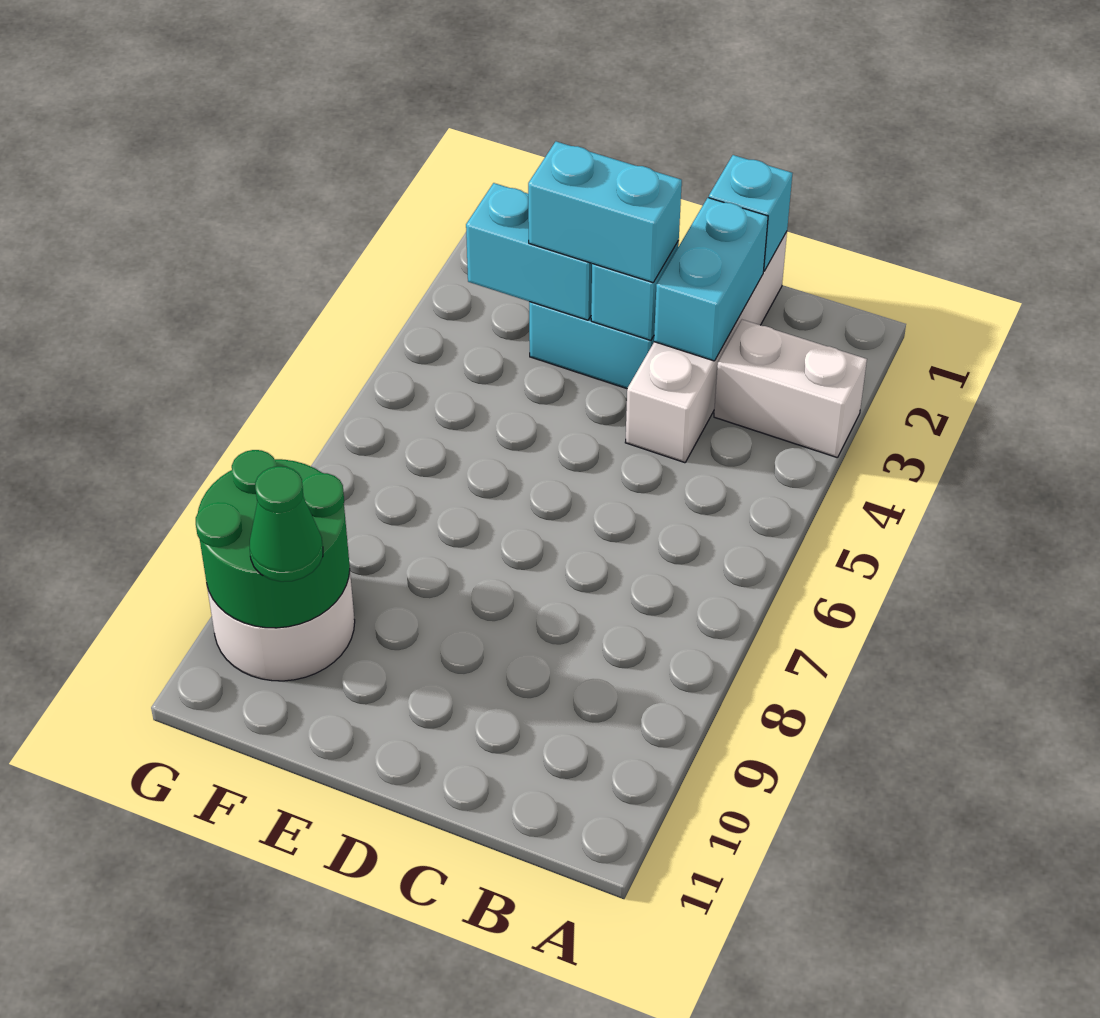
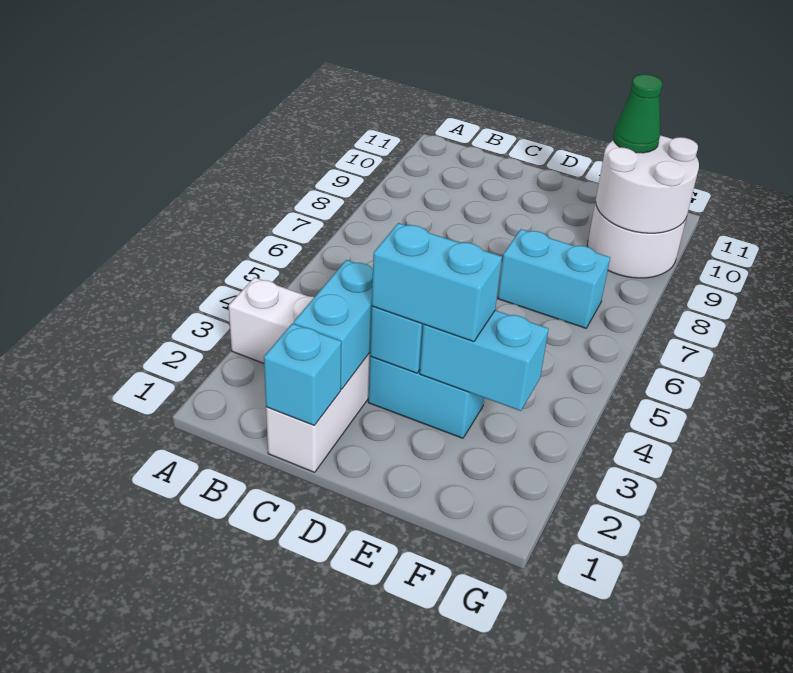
none -> cyan 1x2 brick [498,229,610,328]
green 2x2 round brick [196,450,350,628] -> white 2x2 round brick [596,136,699,233]

